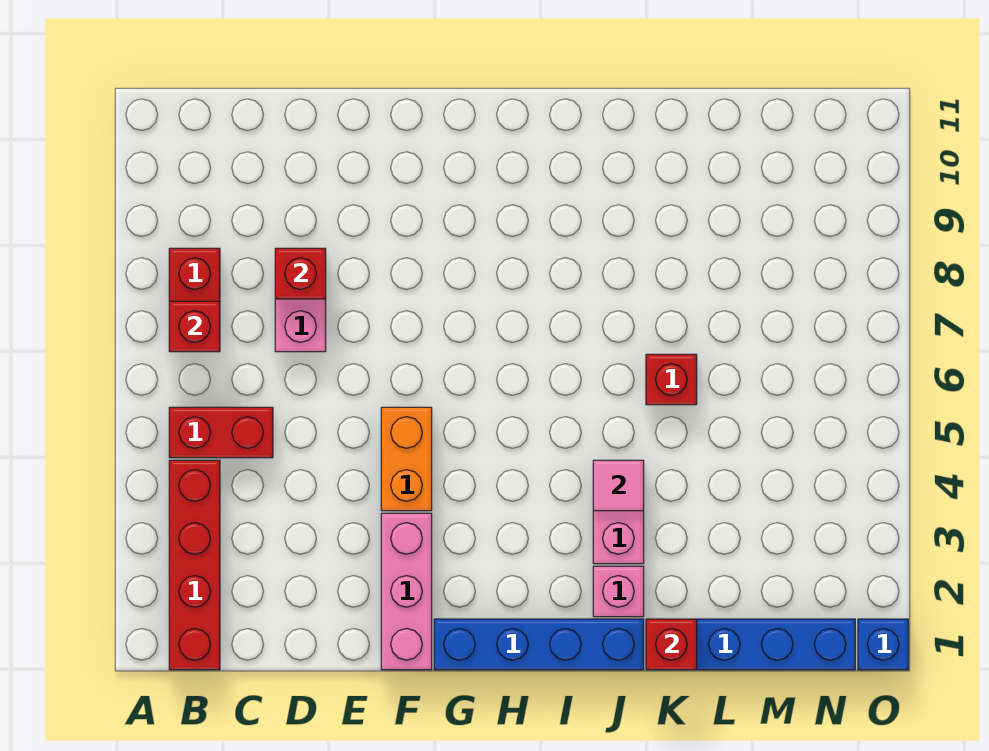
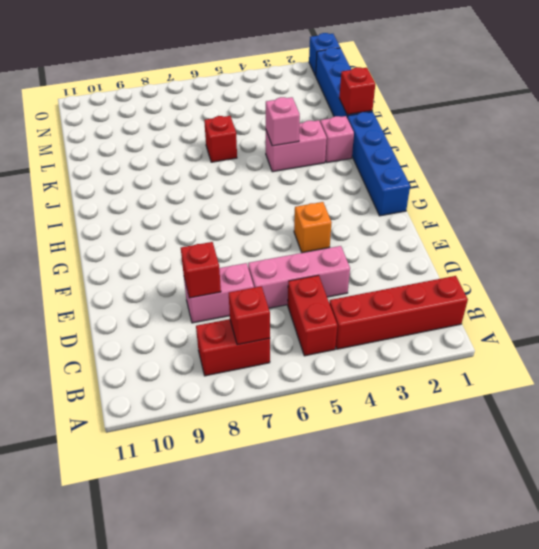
pink 1x3 brick [381,513,432,670] -> pink 1x3 brick moved to [248,246,350,308]
orange 1x2 brick [381,407,432,511] -> orange 1x1 brick [294,202,332,253]
pink 1x1 tile [593,460,644,511] -> pink 1x1 brick [266,97,300,146]

